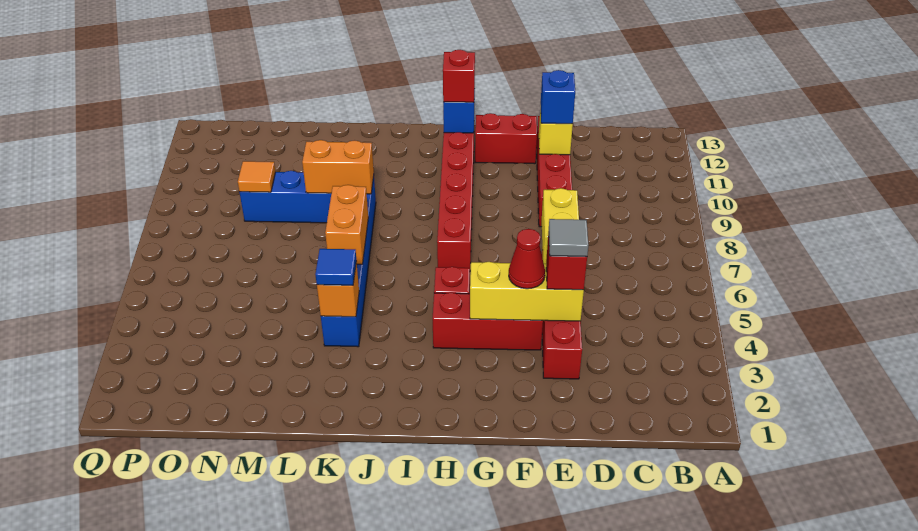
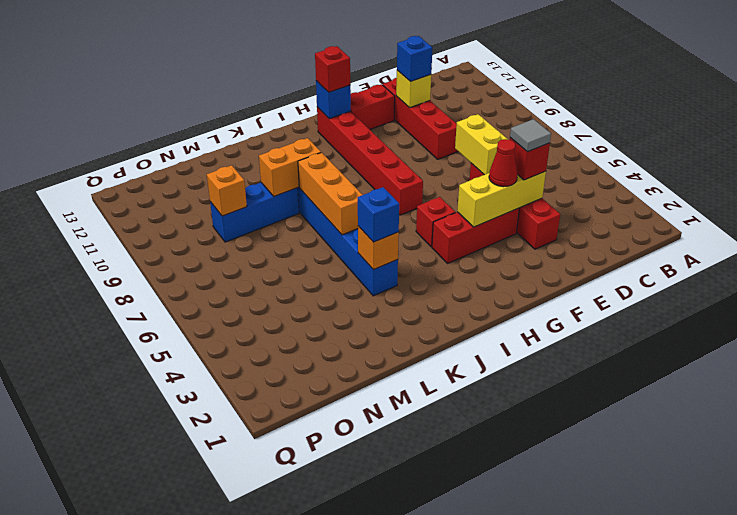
blue 1x1 tile [315,249,356,285] -> blue 1x1 brick [358,187,399,242]
orange 1x2 brick [325,185,368,264] -> orange 1x3 brick [298,152,362,235]
orange 1x1 tile [238,161,275,192] -> orange 1x1 brick [207,165,247,216]

